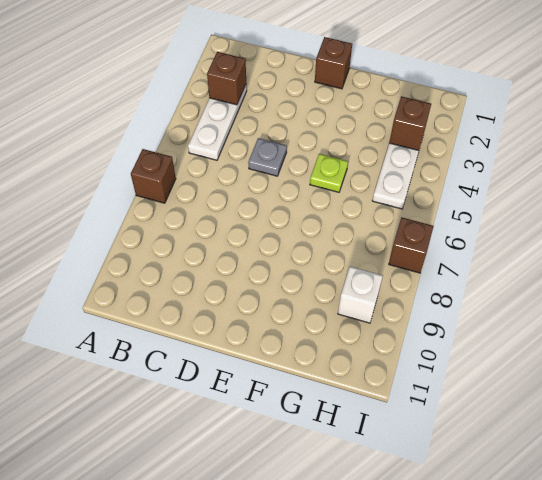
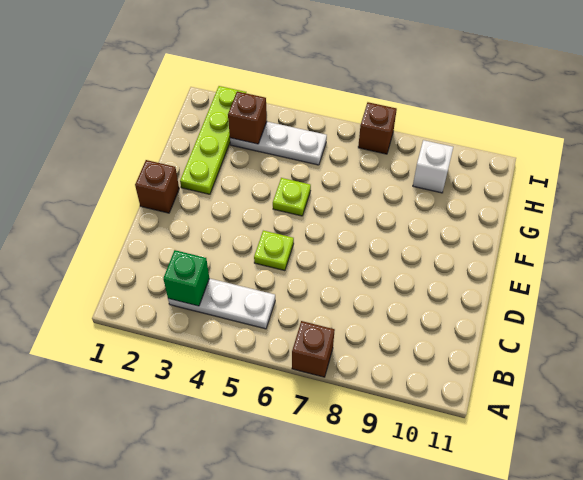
brown 1x1 brick [207,52,246,105] -> green 1x1 brick [163,250,209,306]
grey 1x1 plate [248,138,287,176] -> lime 1x1 plate [254,231,294,271]
none -> lime 1x4 plate [180,86,246,194]

